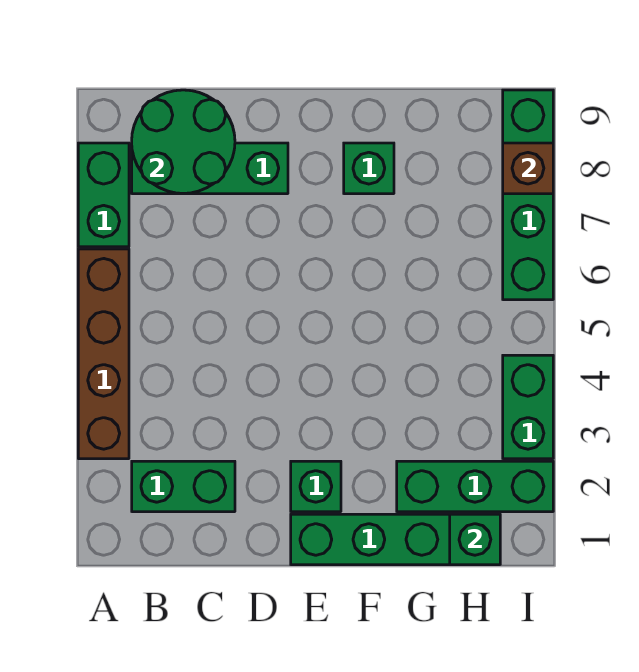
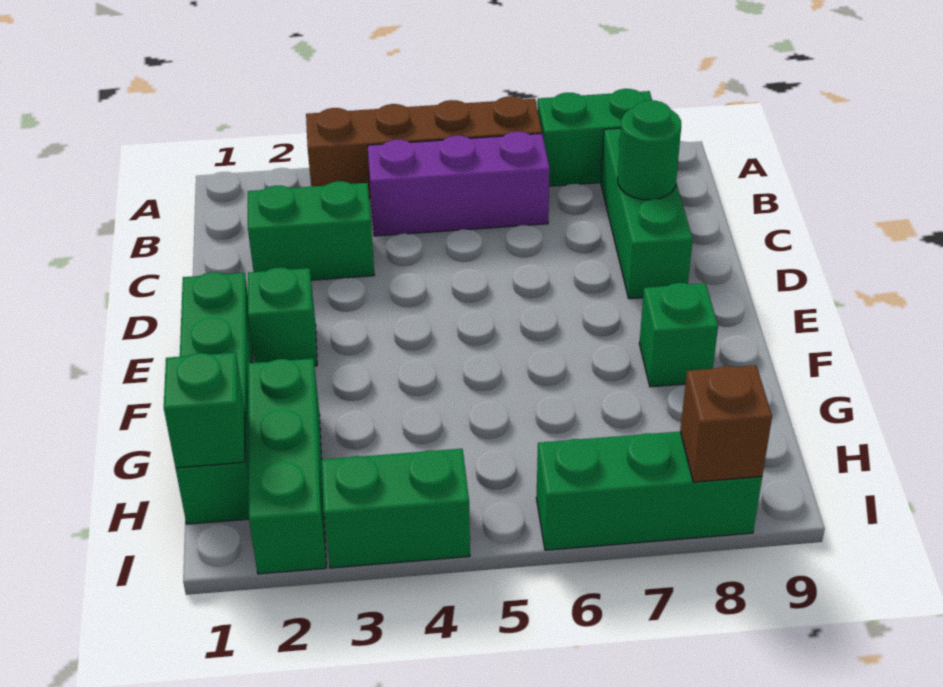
green 1x2 brick [132,461,235,512] -> green 1x2 brick turned to [248,181,374,280]
none -> purple 1x3 brick [367,132,550,236]
green 2x2 round brick [132,90,235,194] -> green 1x1 round brick [618,100,681,200]
green 1x4 brick [503,90,553,300] -> green 1x3 brick [536,432,762,550]

